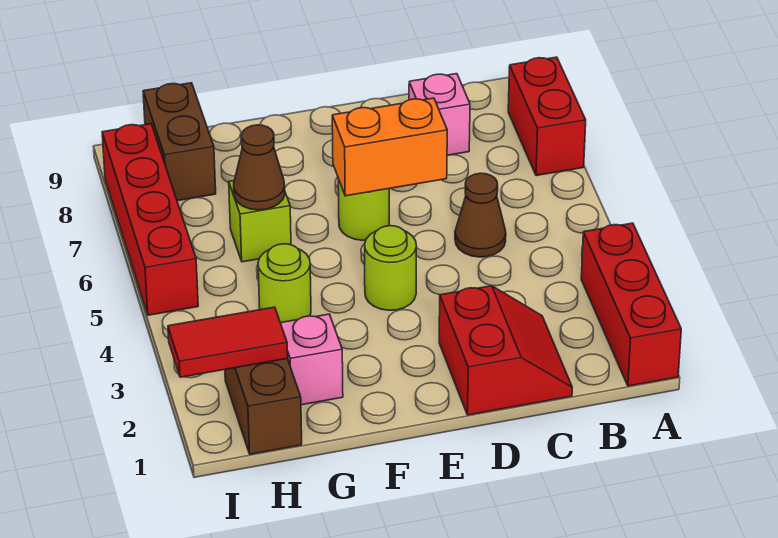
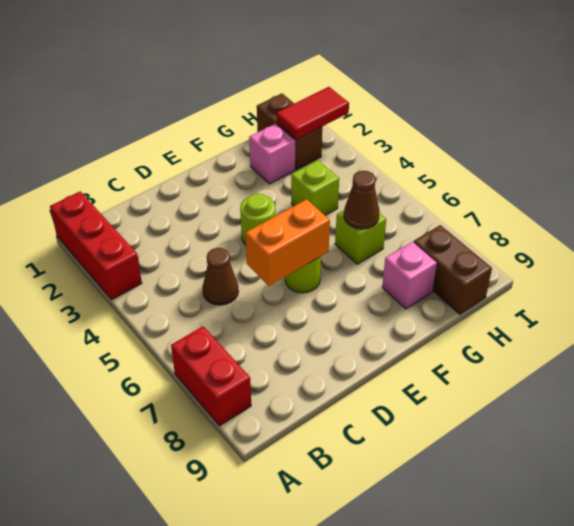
red 2x2 slope [439,286,572,415] -> none
pink 1x1 brick [409,74,470,155] -> pink 1x1 brick moved to [382,242,437,309]
lime 1x1 round brick [258,244,311,323] -> lime 1x1 brick [291,160,339,215]
red 1x4 brick [102,124,198,315] -> none

